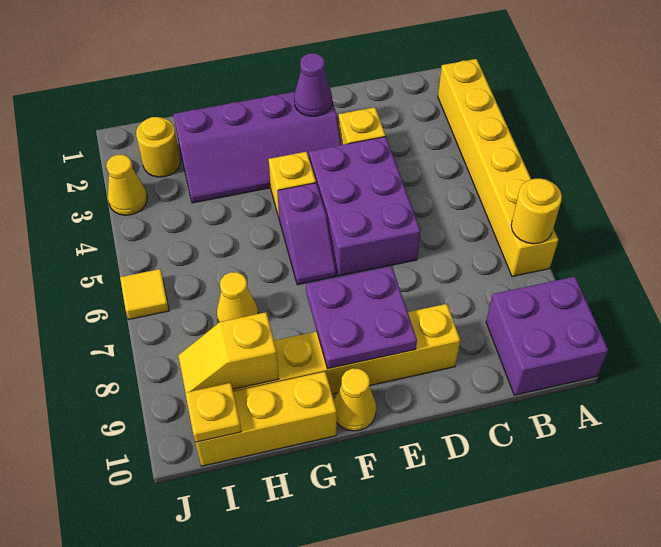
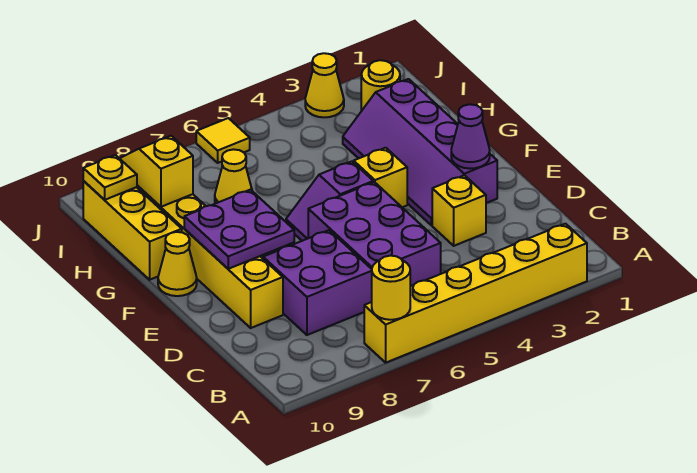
purple 2x2 brick [486,277,608,395] -> purple 2x2 brick moved to [263,230,372,335]
purple 2x3 brick [309,137,420,276] -> purple 2x3 brick turned to [308,182,441,286]

